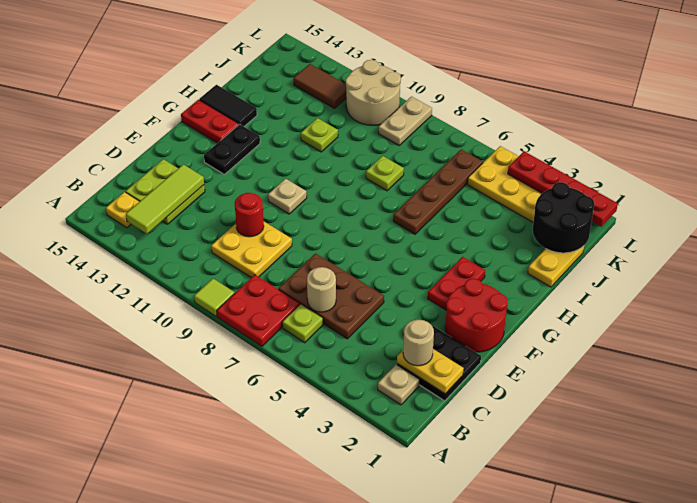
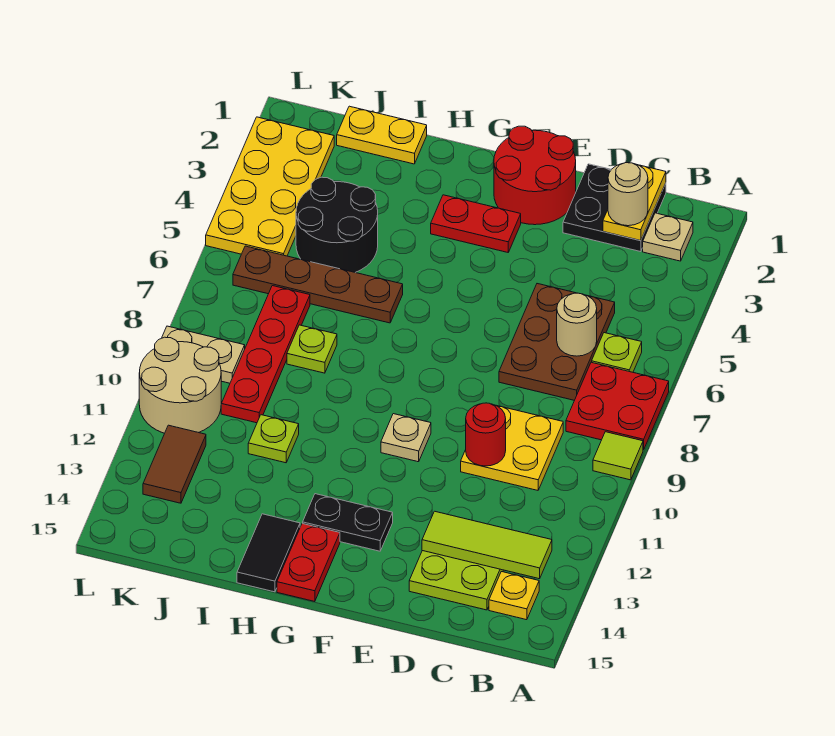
black 2x2 round brick [533,182,594,253] -> black 2x2 round brick moved to [296,177,378,273]
red 1x4 plate [508,151,618,227] -> red 1x4 plate moved to [221,286,310,423]

